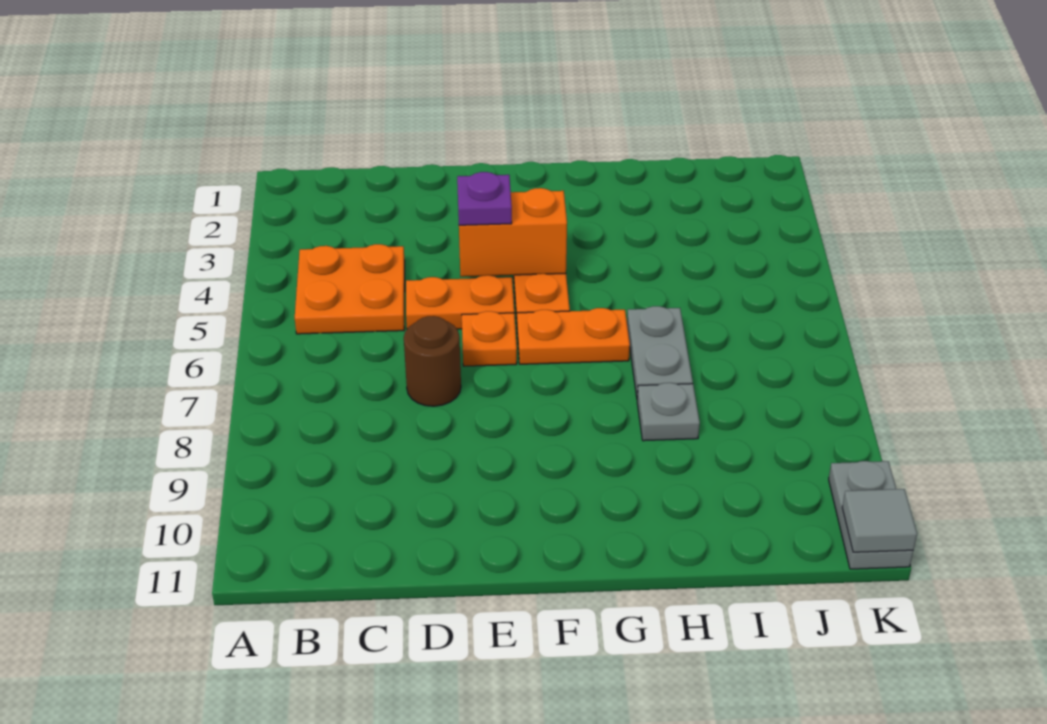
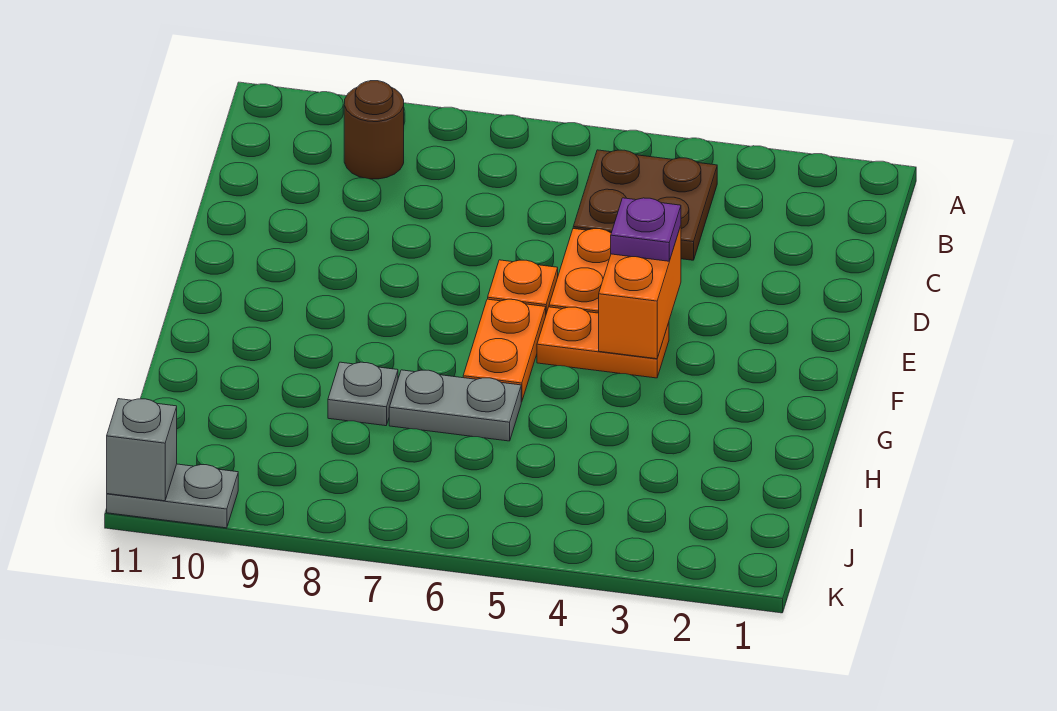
orange 2x2 plate [295,244,405,334] -> brown 2x2 plate [573,150,717,260]
brown 1x1 round brick [404,316,461,406] -> brown 1x1 round brick moved to [344,81,404,179]
grey 1x1 tile [842,489,917,552] -> grey 1x1 brick [107,399,177,501]

